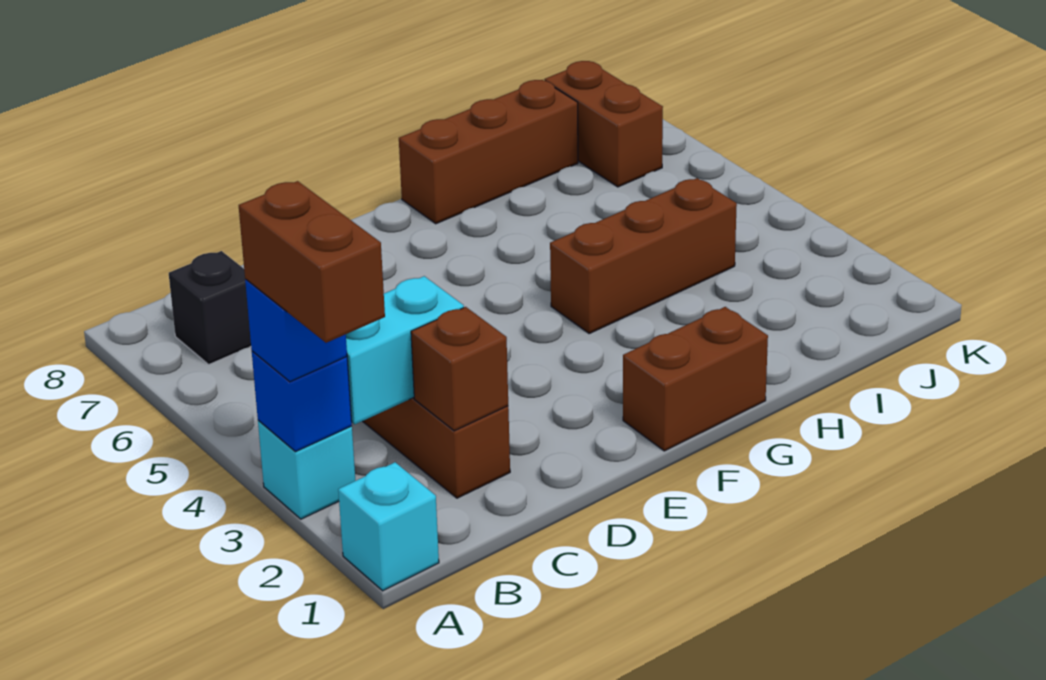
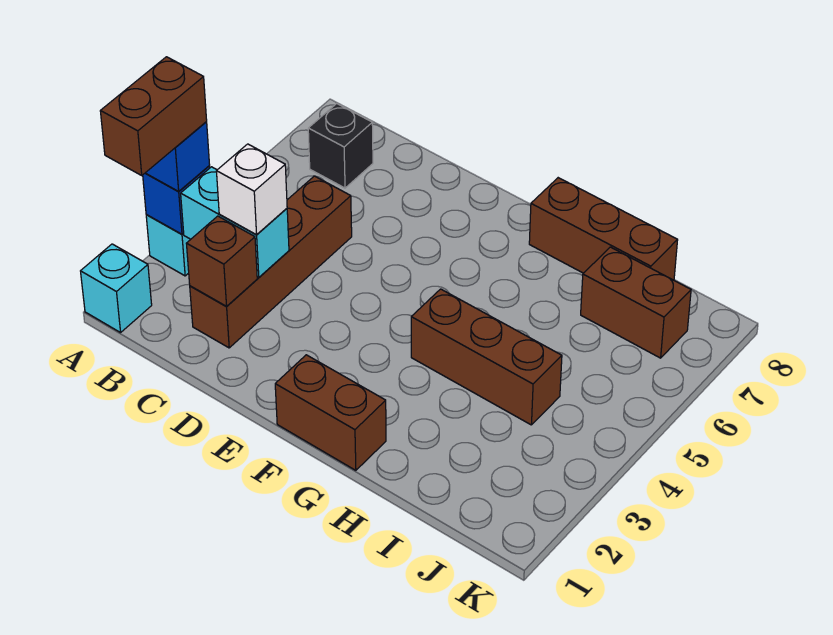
none -> white 1x1 brick [217,144,287,235]
brown 1x2 brick [544,61,663,187] -> brown 1x2 brick turned to [581,247,691,358]

